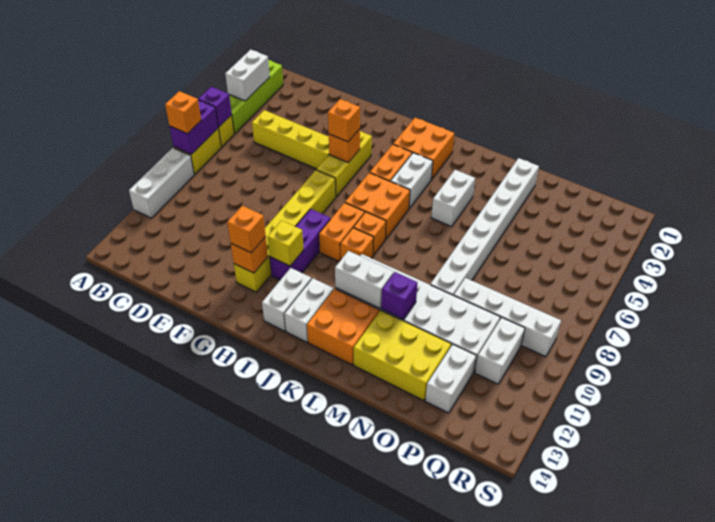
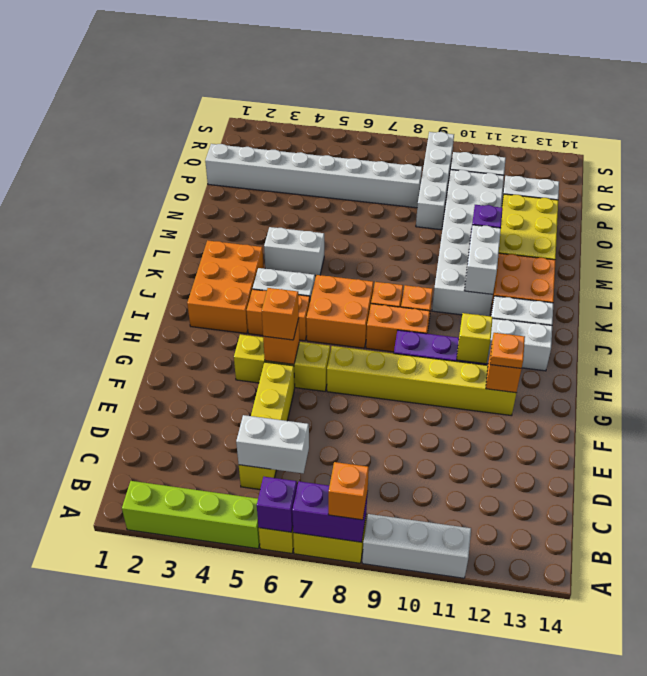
white 1x2 brick [225,50,270,101] -> white 1x2 brick moved to [236,415,309,473]
orange 1x1 brick [227,206,266,253] -> orange 1x1 plate [490,333,525,368]
orange 2x2 brick [393,118,454,179] -> orange 2x3 brick [187,241,264,334]
white 1x8 brick [430,158,539,295] -> white 1x8 brick moved to [205,144,422,208]

